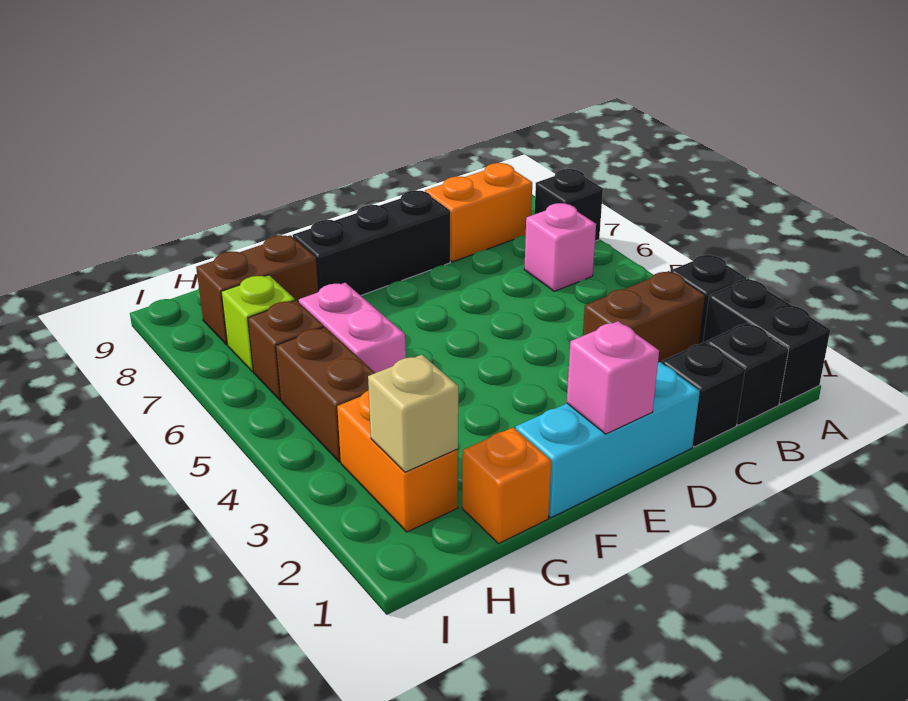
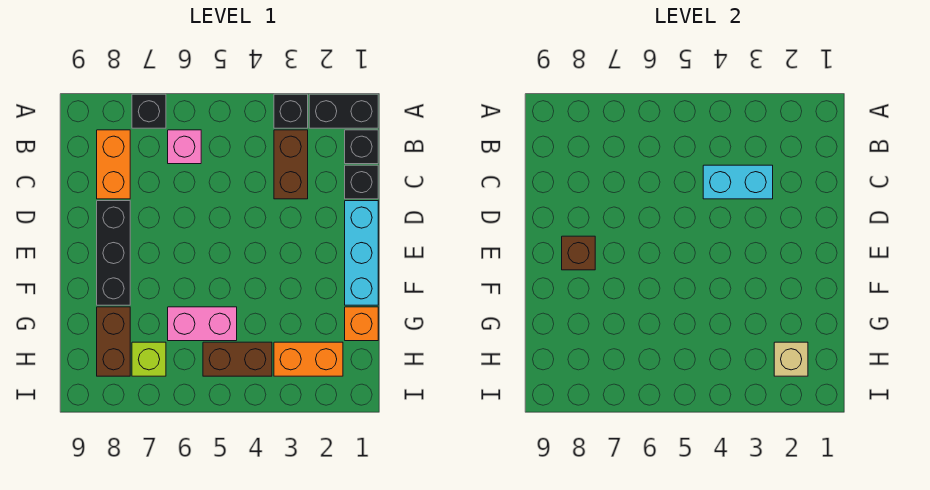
none -> cyan 1x2 brick [703,165,773,199]
pink 1x1 brick [567,321,659,434] -> none
brown 1x1 brick [248,300,324,400] -> brown 1x1 brick moved to [562,236,595,270]

